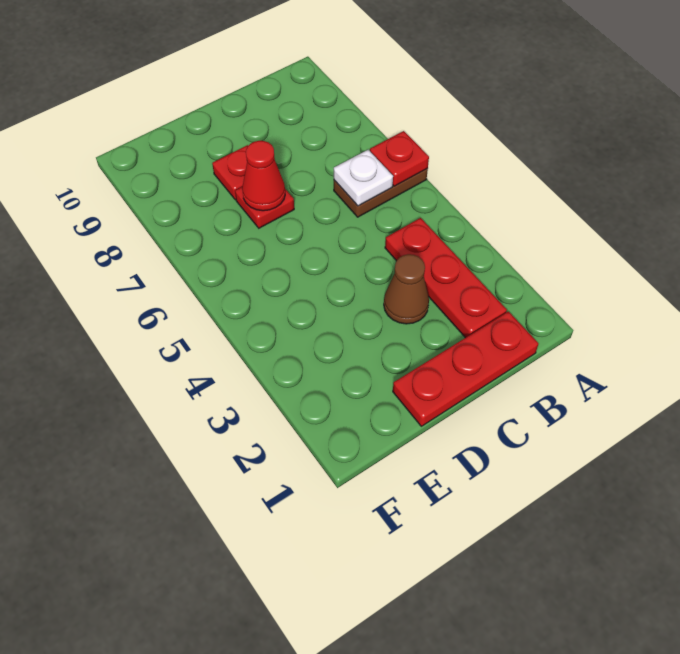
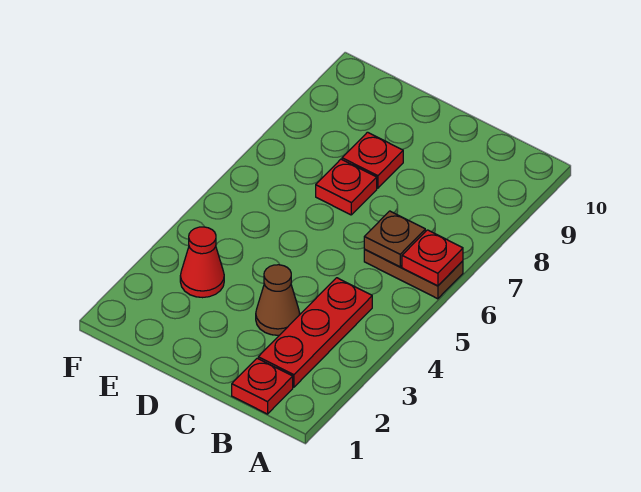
red 1x3 plate [393,311,539,426] -> red 1x1 plate [232,358,293,414]
white 1x1 plate [334,150,393,206] -> brown 1x1 plate [364,211,425,267]
red 1x1 cone [242,141,285,211] -> red 1x1 cone moved to [180,227,224,298]

